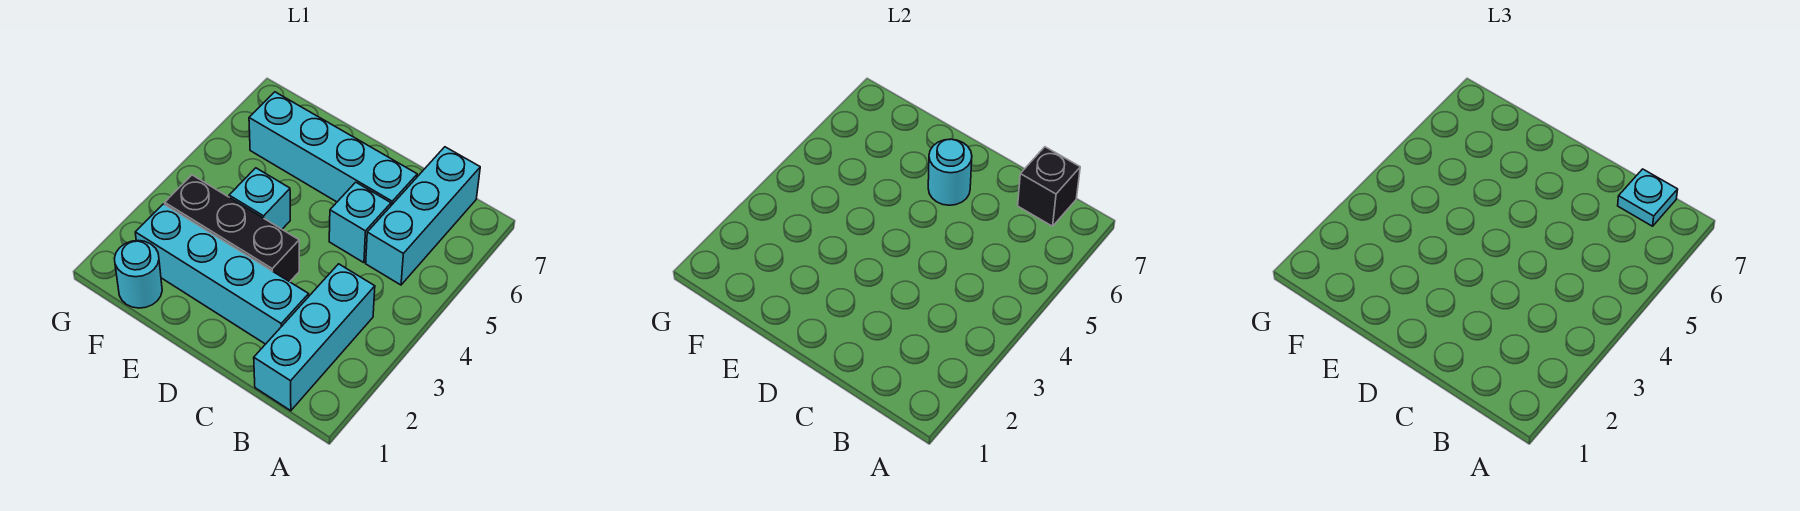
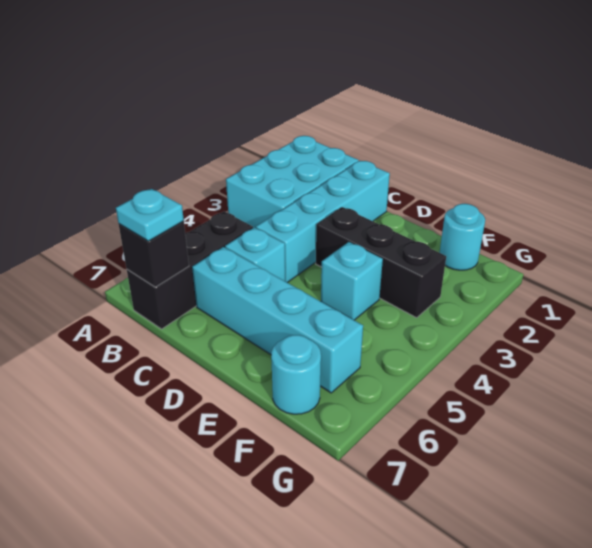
cyan 1x3 brick [254,264,375,411] -> cyan 2x3 brick [226,136,359,228]
cyan 1x3 brick [366,147,480,285] -> black 1x3 brick [127,212,253,329]
cyan 1x4 brick [135,204,309,344] -> cyan 1x4 brick turned to [256,161,390,283]
cyan 1x1 round brick [928,139,972,205] -> cyan 1x1 round brick moved to [271,335,321,414]

